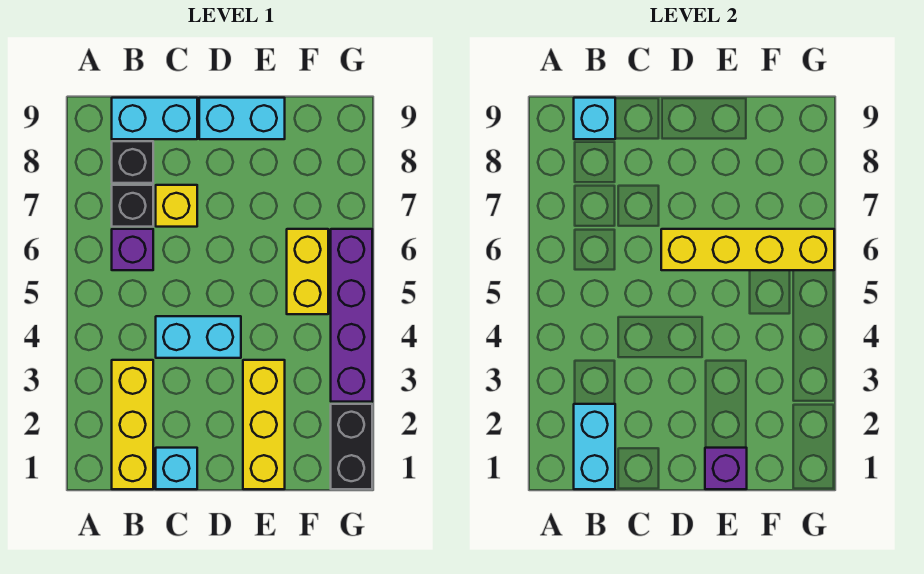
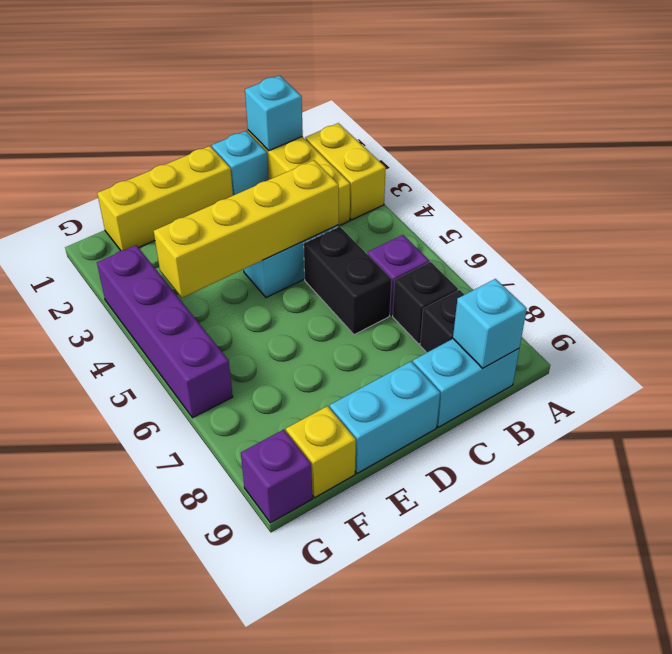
cyan 1x2 brick [574,404,615,489] -> cyan 1x1 brick [245,75,303,151]
yellow 1x1 brick [156,185,197,227] -> yellow 1x1 brick moved to [286,406,356,498]
yellow 1x4 brick [661,229,834,270] -> yellow 1x4 brick moved to [154,160,339,298]
yellow 1x3 brick [243,360,285,489] -> yellow 1x3 brick turned to [97,146,233,250]
purple 1x1 brick [705,448,747,489] -> purple 1x1 brick moved to [241,430,312,523]
yellow 1x2 brick [287,229,328,314] -> yellow 1x2 brick moved to [305,123,386,220]
black 1x2 brick [331,404,372,489] -> black 1x2 brick moved to [304,226,392,335]

